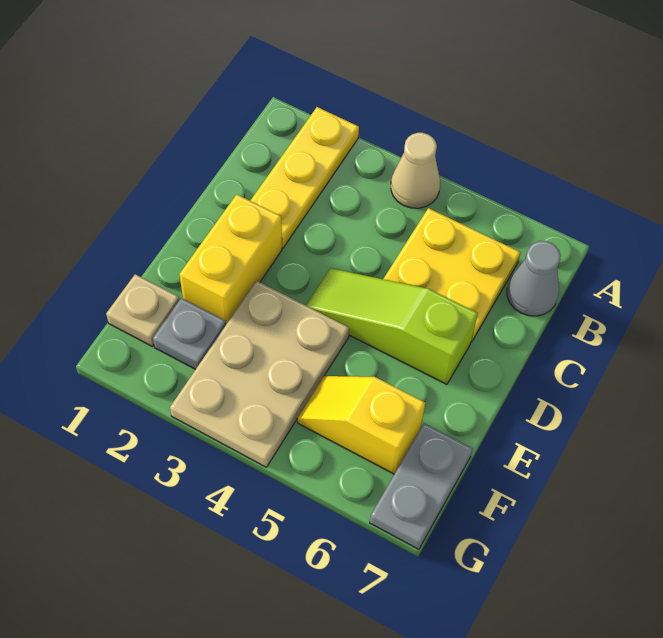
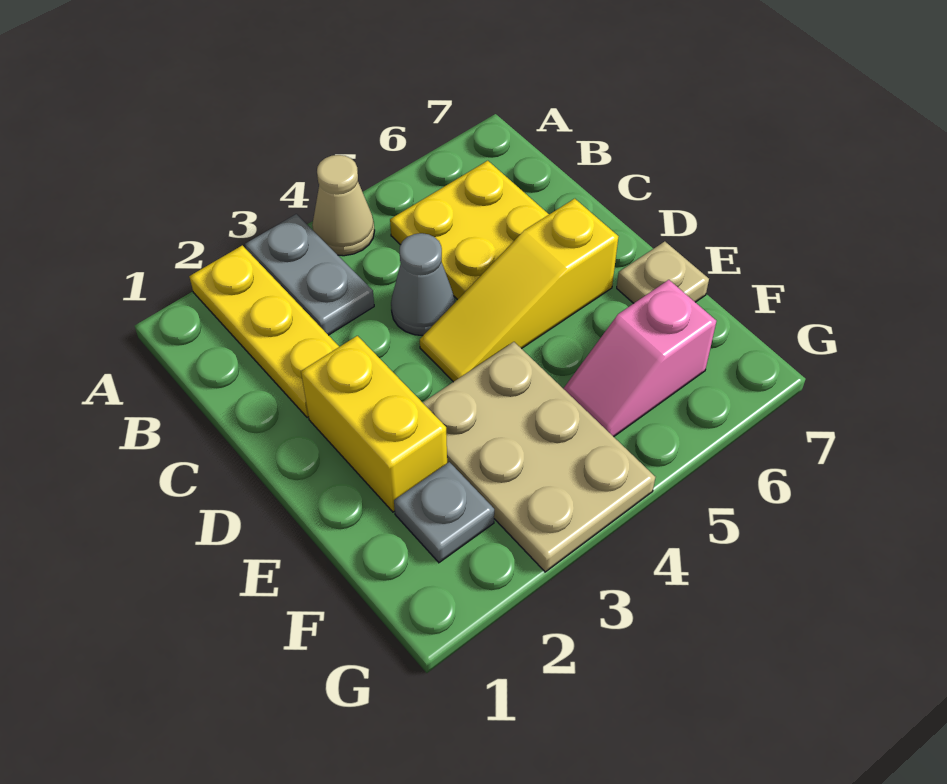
grey 1x1 cone [507,241,561,316] -> grey 1x1 cone moved to [391,233,455,335]
lime 1x3 slope [306,268,478,385] -> yellow 1x3 slope [420,199,618,382]
tan 1x1 plate [106,274,179,346] -> tan 1x1 plate moved to [617,241,709,303]
yellow 1x2 slope [298,376,425,474] -> pink 1x2 slope [563,280,716,437]
grey 1x2 plate [370,423,473,549] -> grey 1x2 plate moved to [245,214,374,335]

